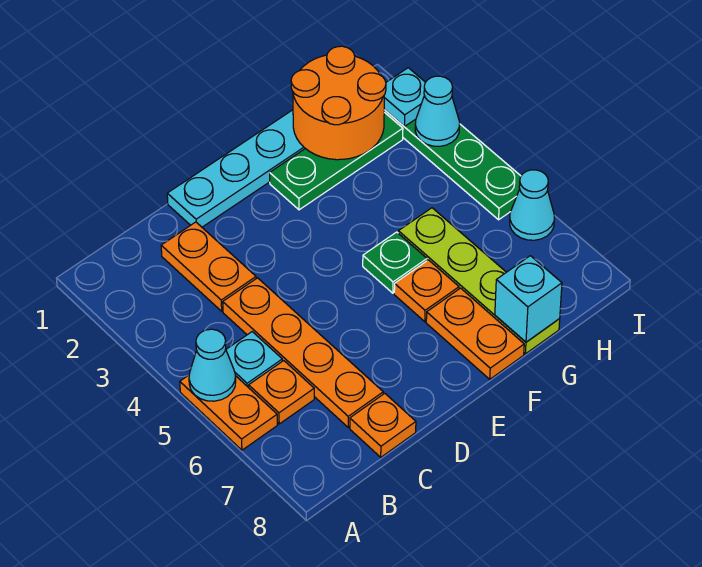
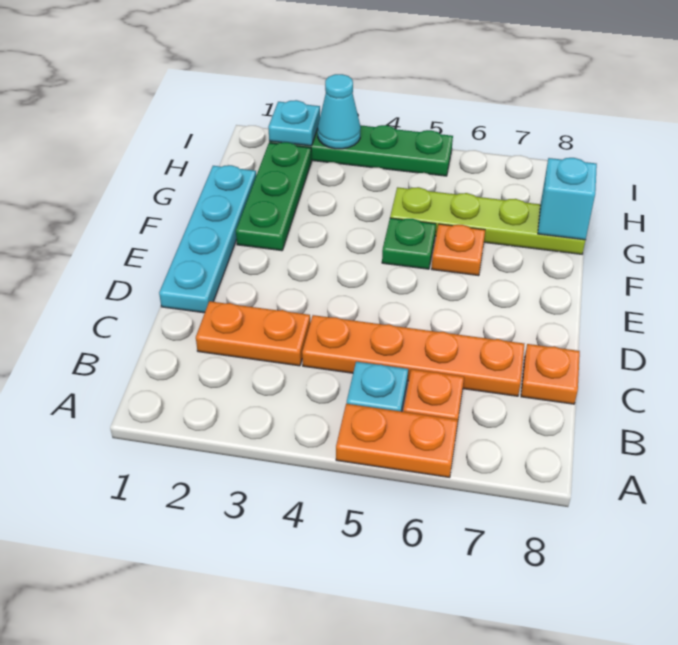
cyan 1x1 cone [189,329,236,401] -> none
orange 1x2 plate [426,288,524,379] -> none
orange 2x2 round brick [291,46,386,160] -> none
cyan 1x1 cone [510,170,554,240] -> none

